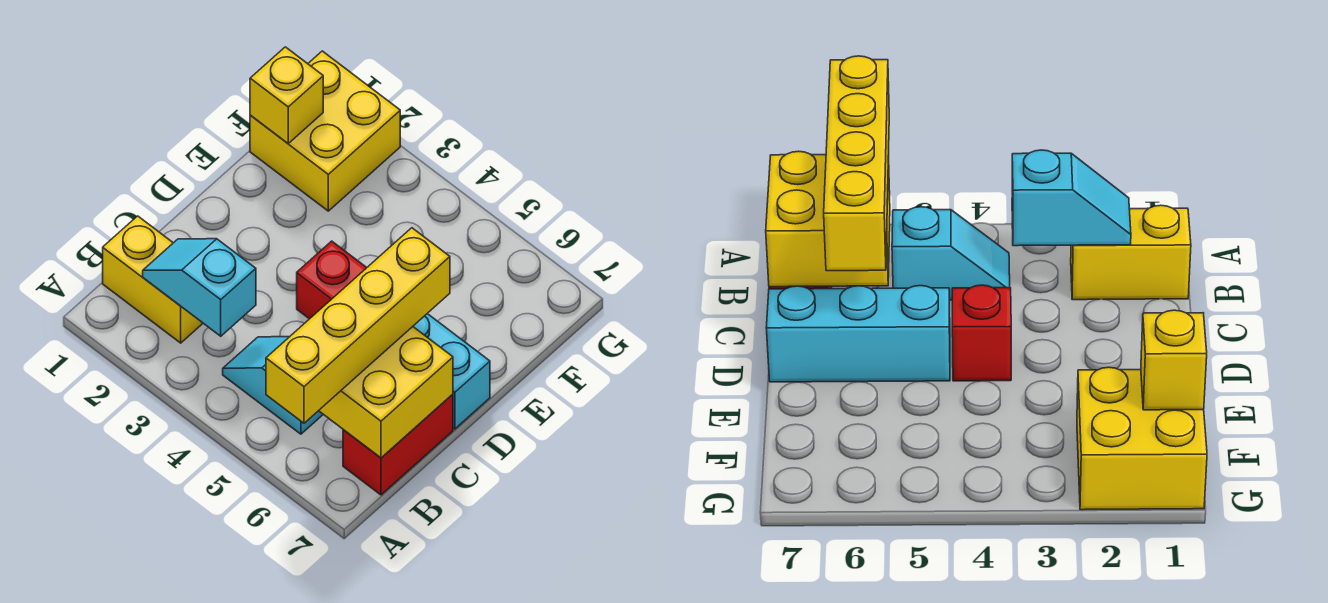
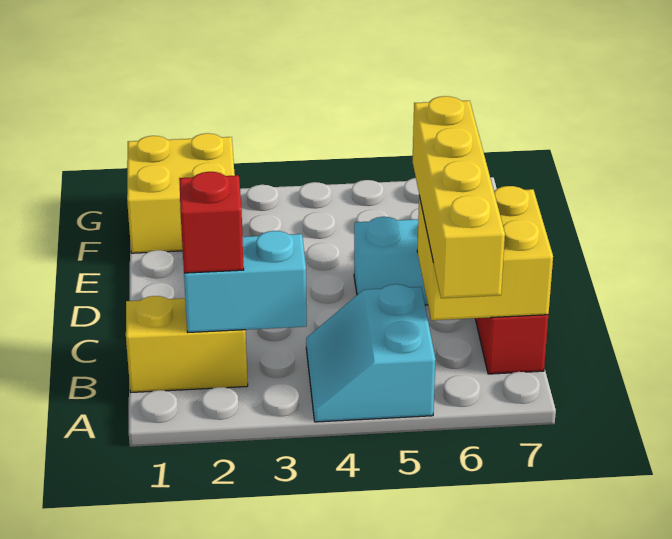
cyan 1x2 slope [143,239,256,336] -> cyan 1x2 brick [184,231,307,332]
cyan 1x2 slope [223,337,323,434] -> cyan 2x2 slope [306,284,436,422]
red 1x1 brick [297,241,367,319] -> red 1x1 brick moved to [179,172,244,273]
yellow 1x1 brick [250,47,323,143] -> none

